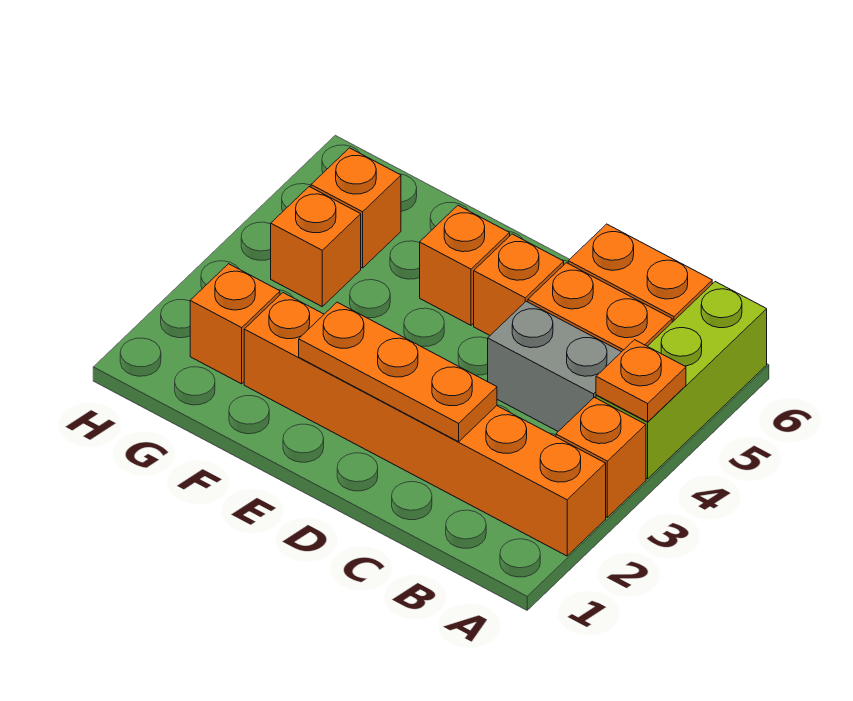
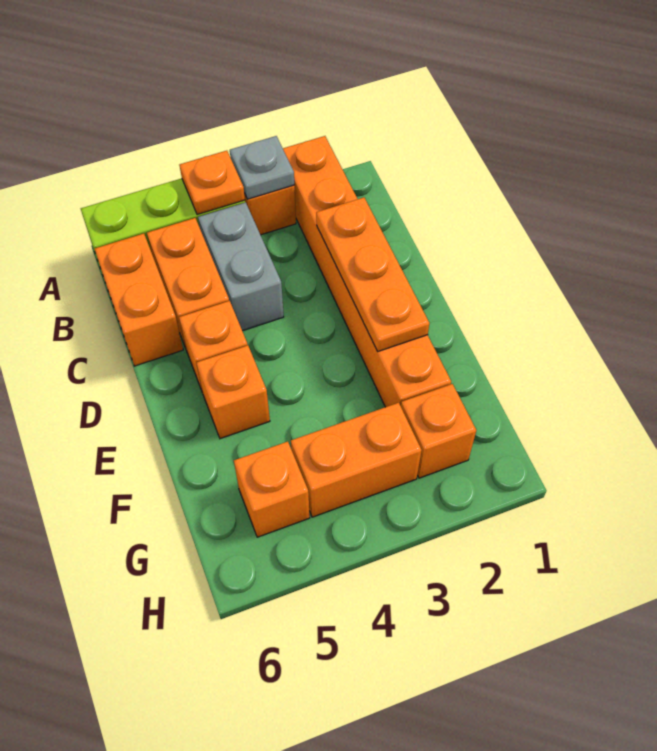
none -> grey 1x1 plate [230,136,294,199]
orange 1x1 brick [271,187,361,306] -> orange 1x2 brick [291,403,422,517]

